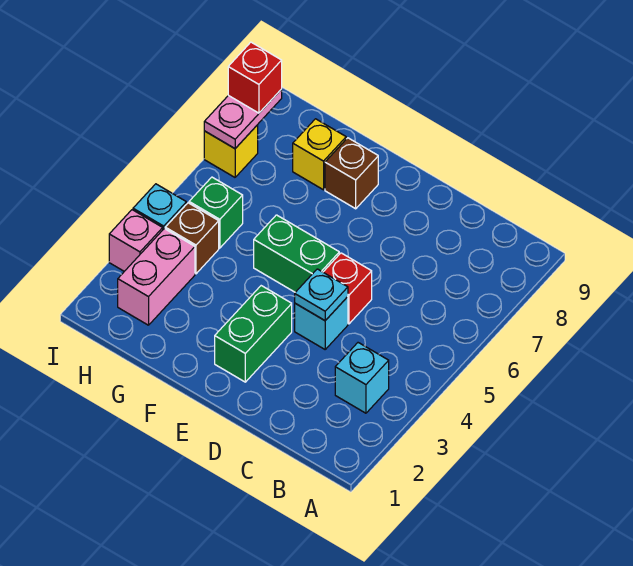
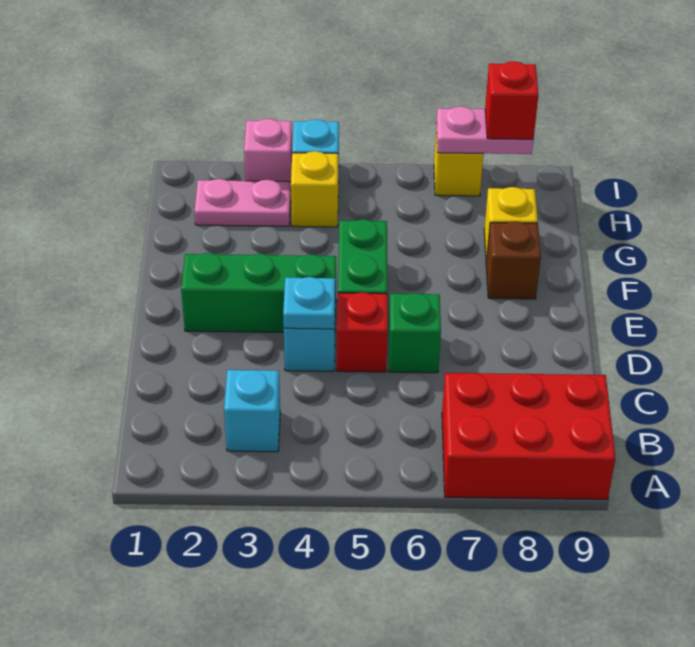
none -> red 2x3 brick [442,373,615,499]
green 1x2 brick [215,286,292,382] -> green 1x3 brick [181,253,336,332]
pink 1x2 brick [118,229,195,325] -> pink 1x2 plate [195,179,291,226]
brown 1x1 brick [165,203,219,274] -> yellow 1x1 brick [291,151,338,227]
green 1x1 brick [189,177,243,248] -> green 1x1 brick moved to [389,293,441,373]

